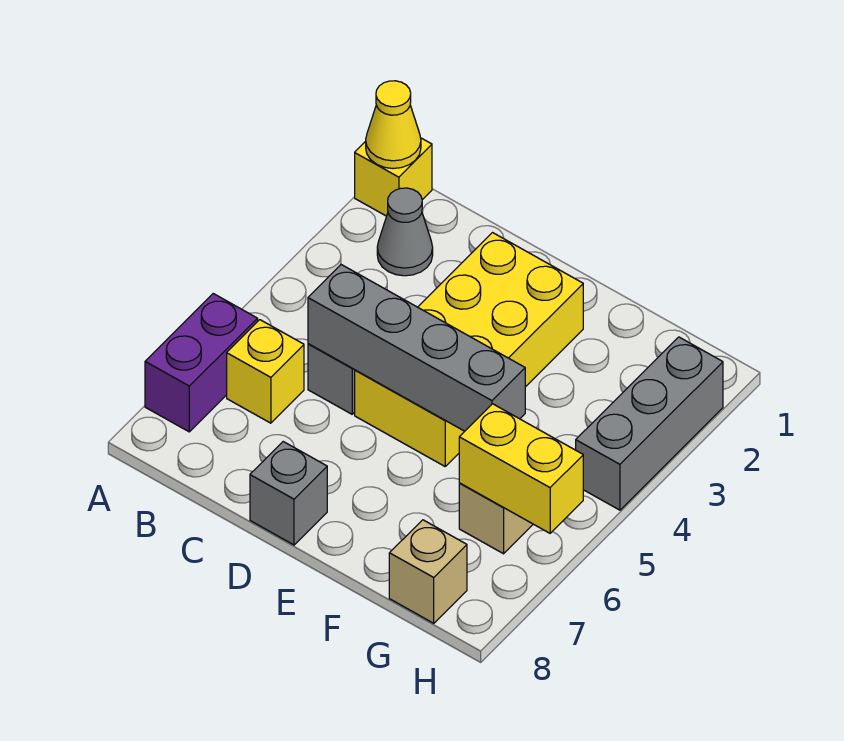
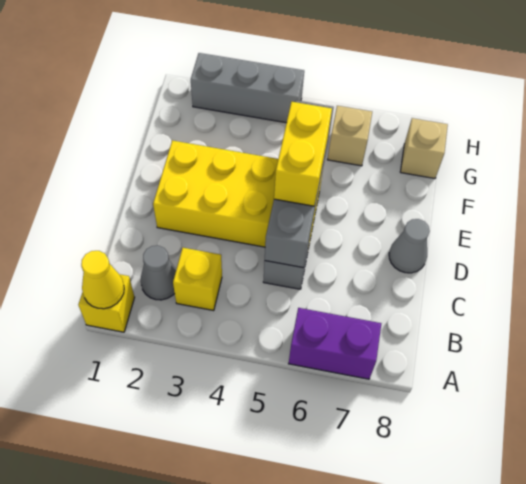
yellow 1x1 brick [227,320,304,423] -> yellow 1x1 brick moved to [173,248,222,311]
grey 1x1 brick [250,442,327,545] -> grey 1x1 cone [389,219,430,273]
yellow 1x2 brick [459,404,583,533] -> yellow 1x2 brick moved to [274,102,332,206]

